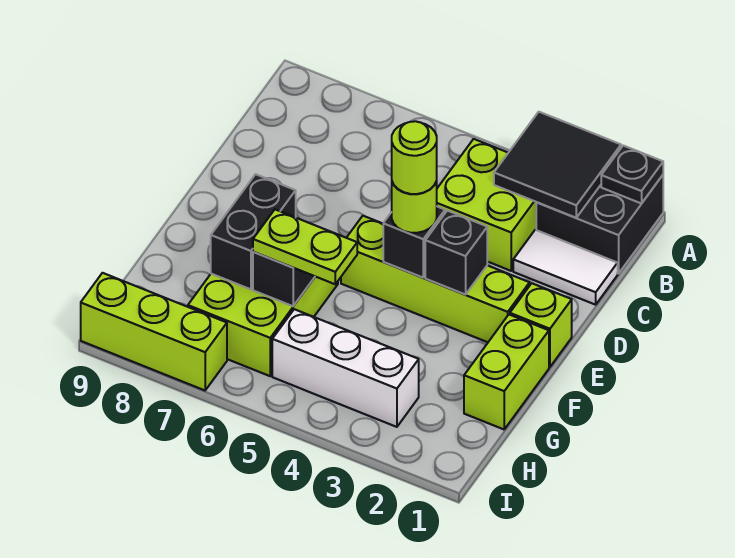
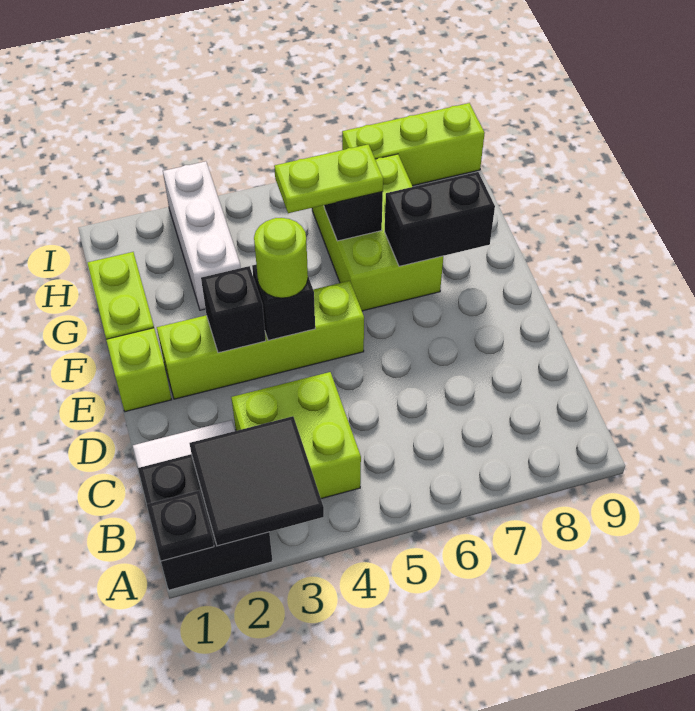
lime 1x1 round brick [392,121,437,194] -> none
black 1x2 brick [211,174,296,289] -> black 1x2 brick turned to [385,172,495,266]
white 1x3 brick [272,309,419,427] -> white 1x3 brick turned to [163,161,241,310]

